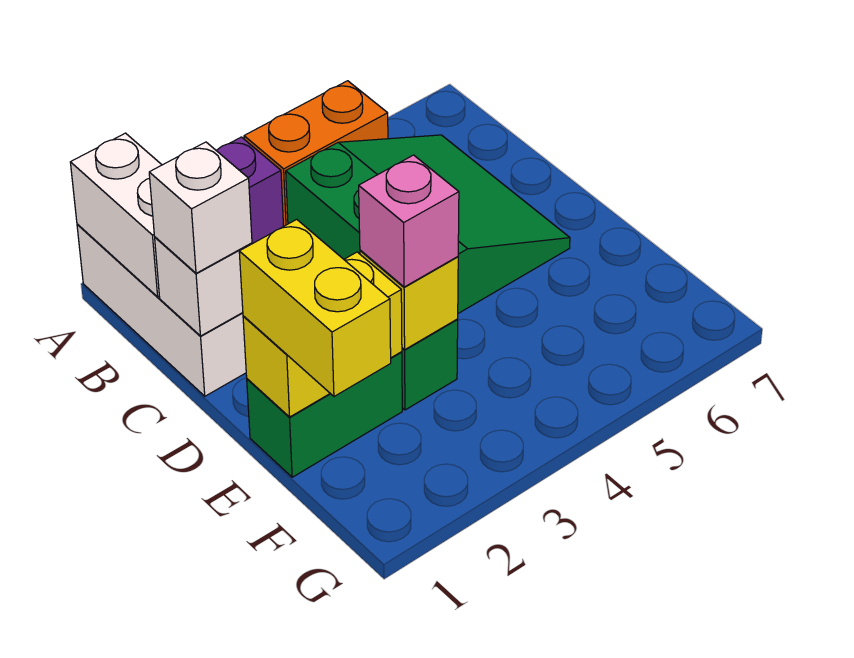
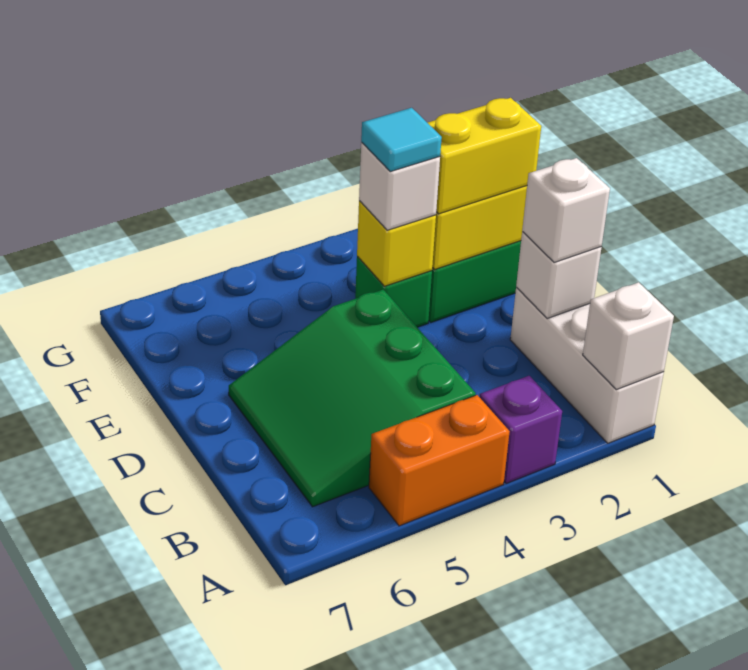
white 1x2 brick [70,133,162,297] -> white 1x1 brick [583,282,674,390]
yellow 1x2 brick [239,219,391,396] -> yellow 1x2 brick turned to [428,98,541,214]
pink 1x1 brick [359,155,459,287] -> white 1x1 brick [359,143,440,230]
none -> cyan 1x1 tile [361,108,442,172]

